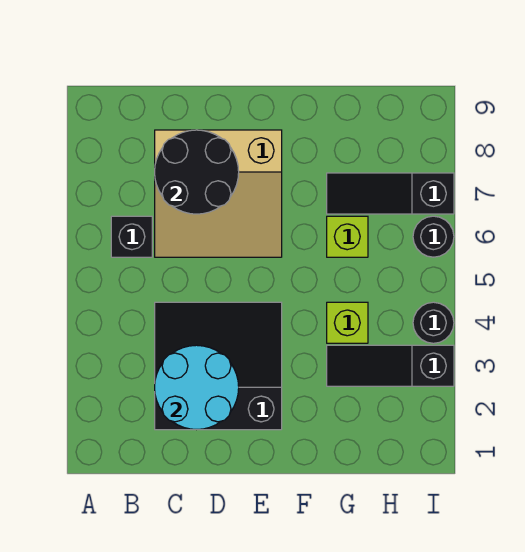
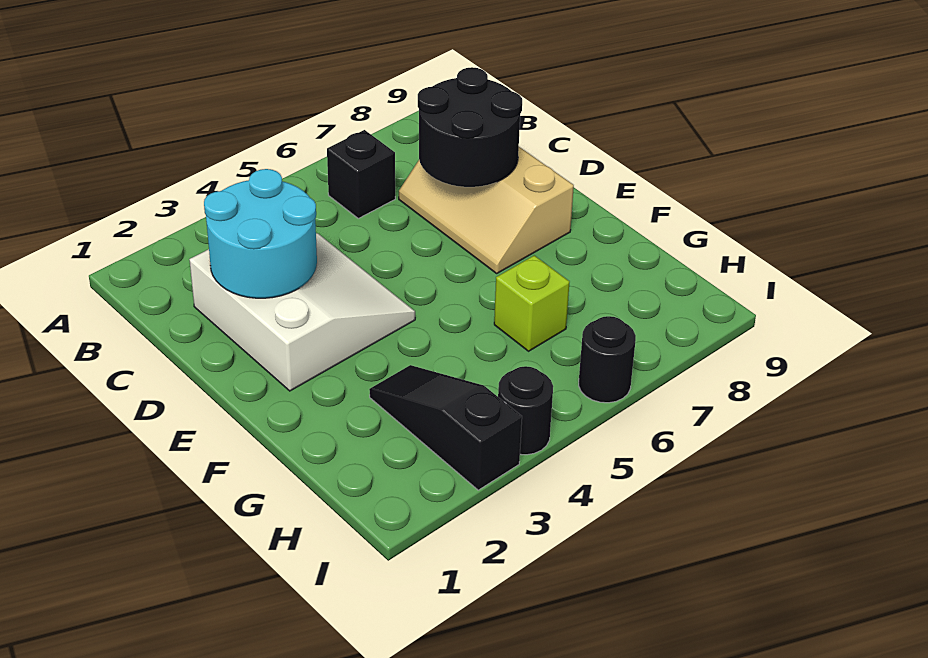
black 3x3 slope [155,302,282,430] -> white 3x3 slope [189,233,415,391]
tan 3x3 slope [155,130,282,257] -> tan 2x3 slope [399,147,574,273]
lime 1x1 brick [327,302,368,343] -> none
black 1x3 slope [327,173,454,214] -> none

